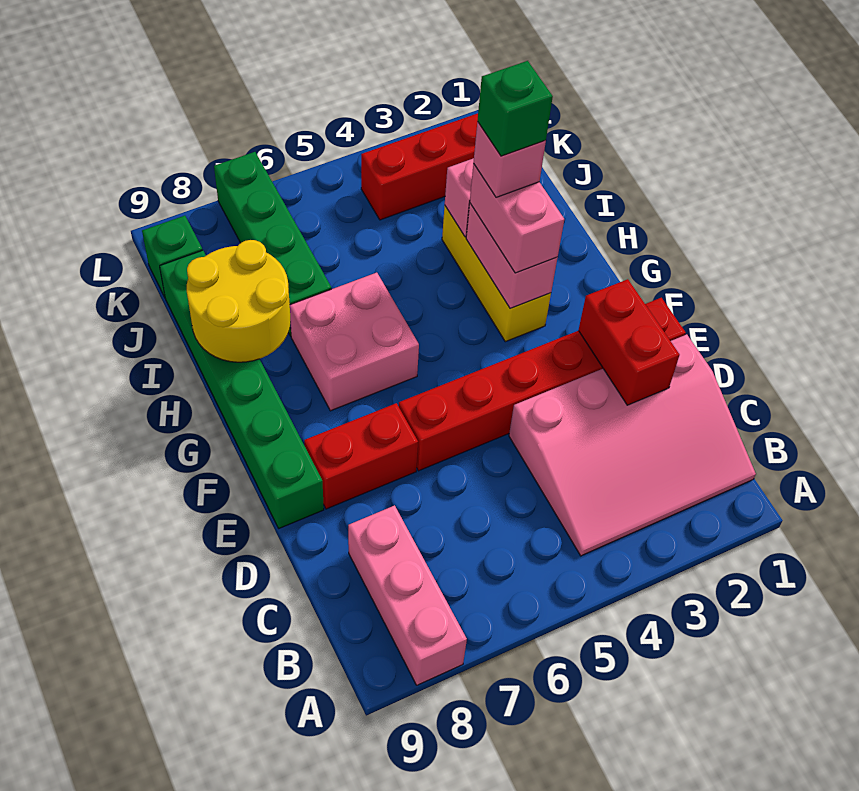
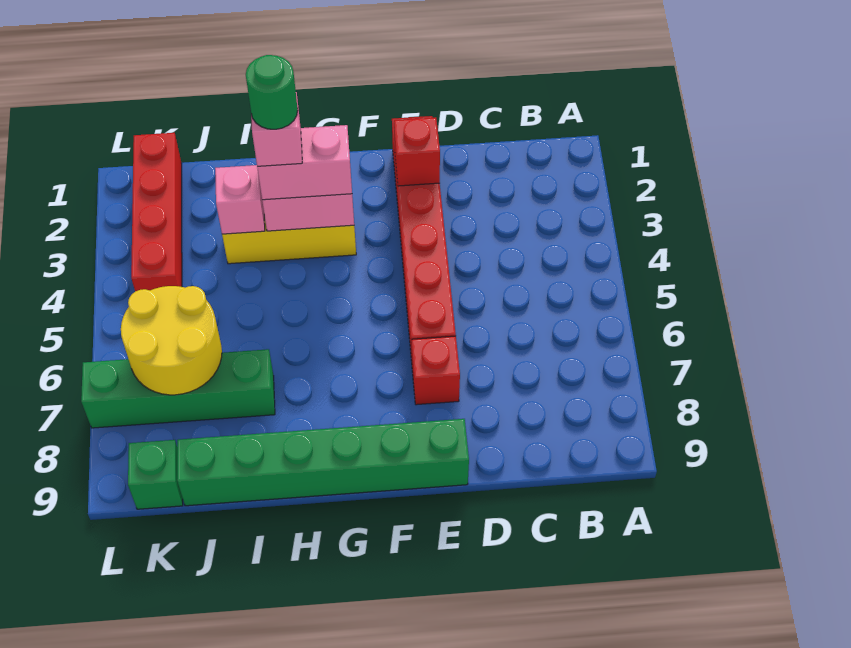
pink 1x3 brick [348,505,467,685] -> none
pink 3x4 slope [509,334,756,556] -> none
red 1x2 brick [578,279,680,405] -> red 1x1 brick [394,117,440,186]
red 1x2 brick [304,403,418,509] -> red 1x1 brick [412,336,460,405]
pink 2x2 brick [290,273,419,411] -> none
green 1x1 brick [477,61,553,156] -> green 1x1 round brick [246,55,298,129]
yellow 2x2 round brick [187,240,291,362] -> yellow 2x2 round brick moved to [121,286,222,395]

